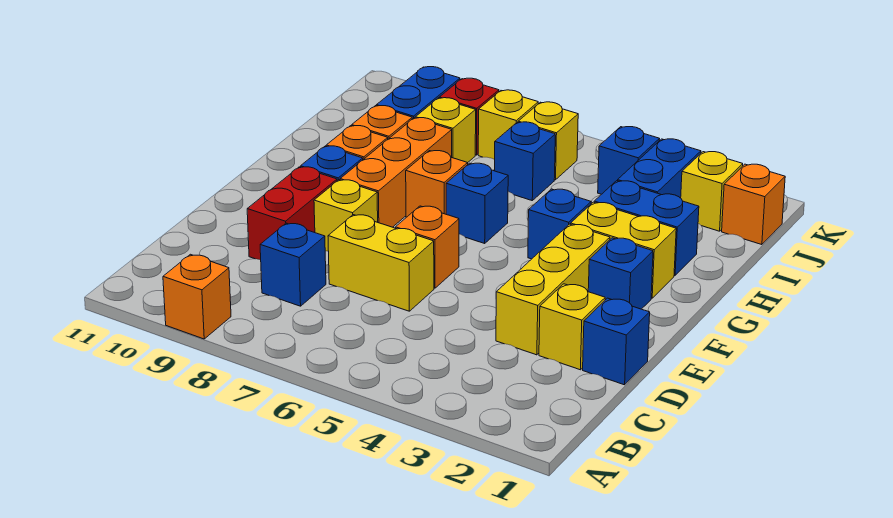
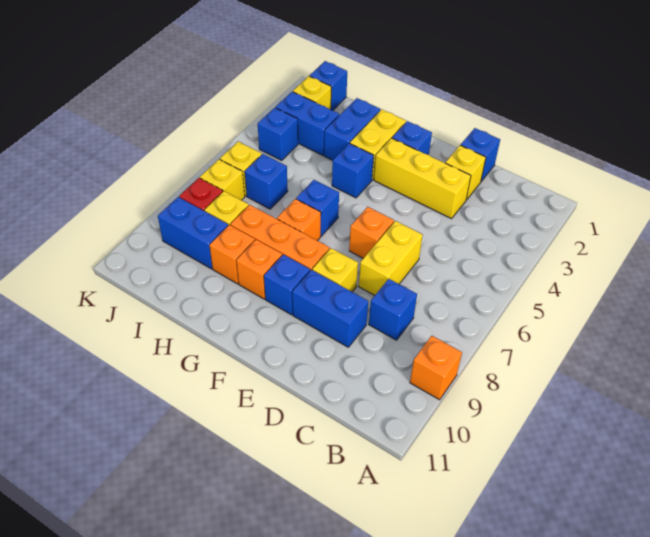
red 1x2 brick [247,167,337,260] -> blue 1x2 brick [292,270,368,347]
orange 1x1 brick [722,164,785,245] -> blue 1x1 brick [310,61,347,110]

